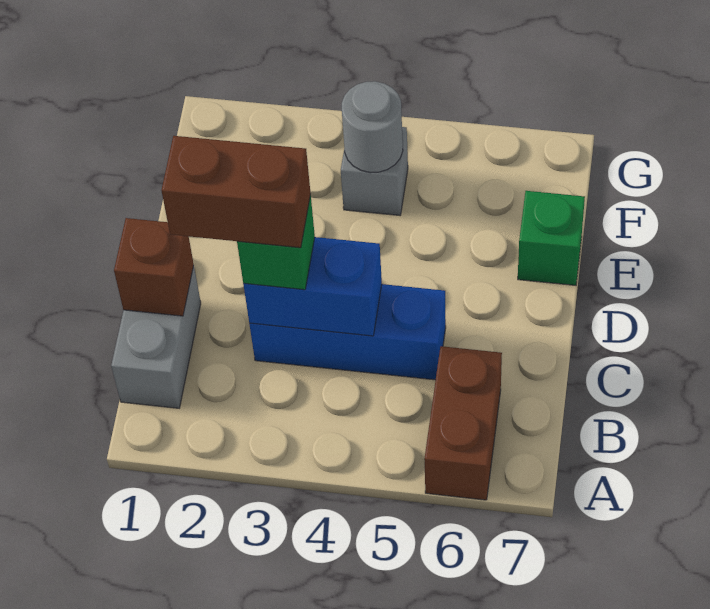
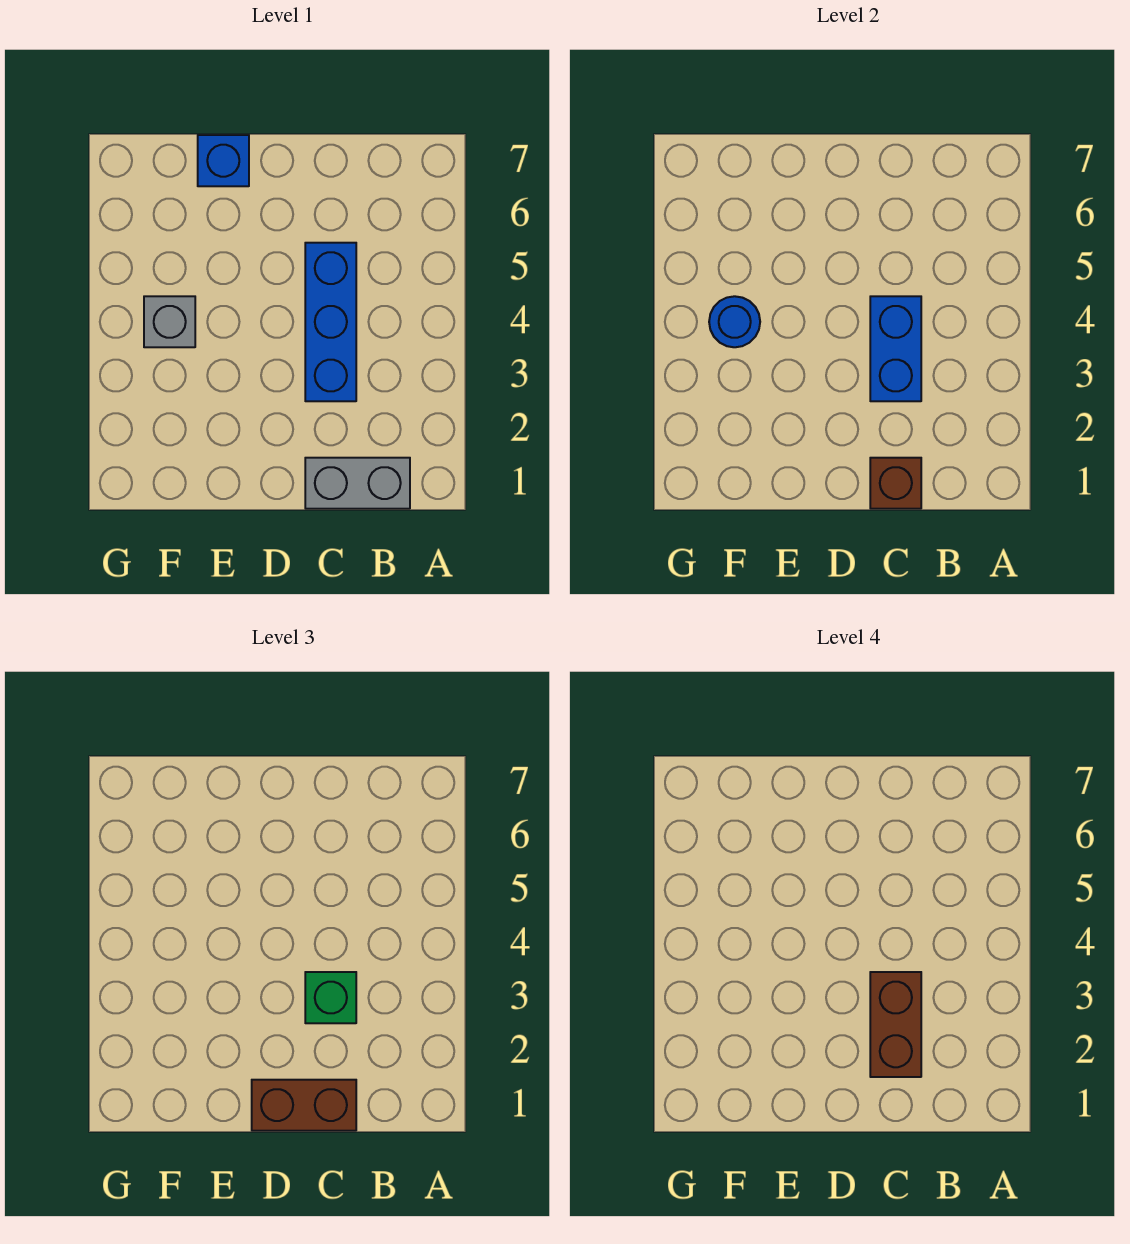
brown 1x2 brick [424,346,502,500] -> brown 1x2 brick moved to [252,1080,356,1131]
green 1x1 brick [518,191,585,285] -> blue 1x1 brick [198,135,249,186]
grey 1x1 round brick [342,81,403,173] -> blue 1x1 round brick [709,296,760,347]

